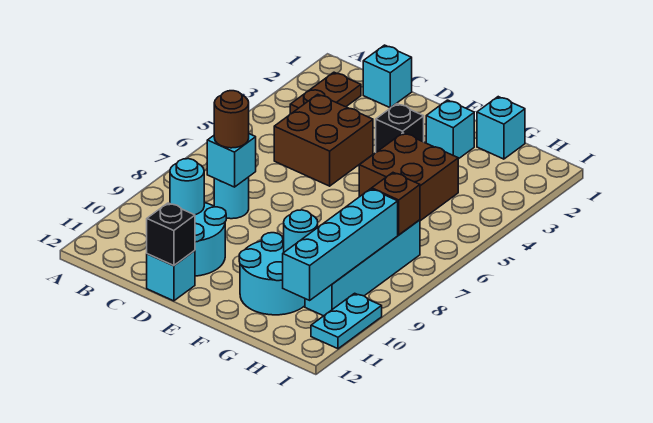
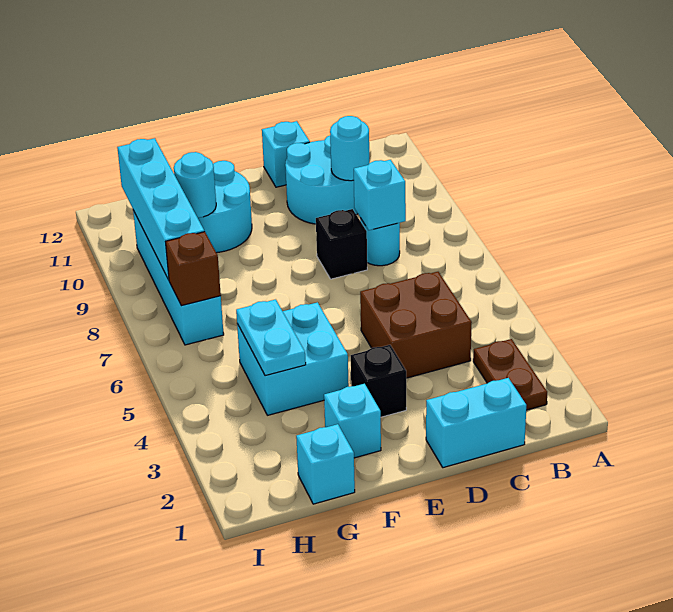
cyan 1x1 brick [363,45,412,108] -> cyan 1x2 brick [426,378,526,468]
brown 1x1 round brick [214,91,249,148] -> none
black 1x1 brick [147,203,195,266] -> black 1x1 brick moved to [316,209,367,279]
brown 2x2 brick [359,133,458,221] -> cyan 2x2 brick [237,302,349,415]
cyan 1x2 plate [311,293,382,349] -> cyan 1x2 plate moved to [236,299,306,376]

